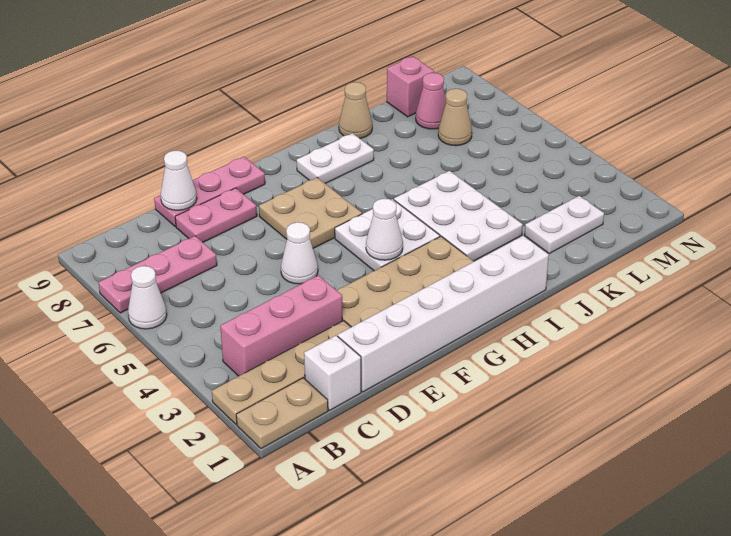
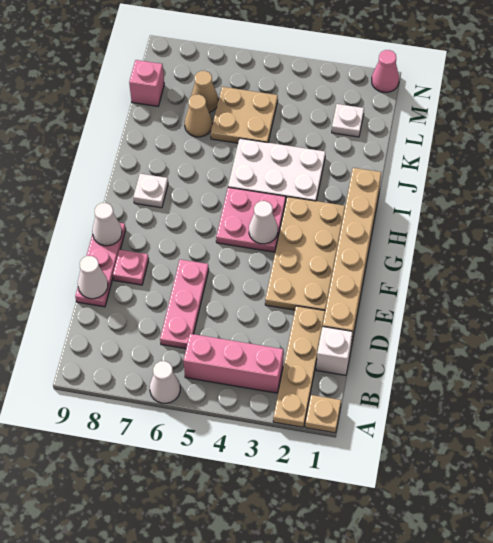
tan 1x2 plate [236,378,328,449] -> tan 1x1 plate [305,395,341,433]
pink 1x3 plate [99,236,217,313] -> pink 1x3 plate moved to [160,259,209,349]
pink 1x3 brick [220,275,342,376] -> pink 1x3 brick turned to [184,334,283,393]
white 1x6 brick [338,236,549,392] -> tan 1x6 brick [323,168,381,340]
pink 1x2 plate [175,188,257,242] -> pink 1x1 plate [113,250,149,285]
white 1x1 cone [281,222,318,284] -> white 1x1 cone moved to [92,203,122,246]
tan 2x2 plate [259,178,362,248] -> tan 2x2 plate moved to [211,87,278,143]
white 2x2 plate [335,199,440,271] -> pink 2x2 plate [216,187,286,252]
white 1x2 plate [297,133,374,184] -> white 1x1 plate [133,174,168,208]
tan 1x1 cone [339,82,372,138] -> tan 1x1 cone moved to [185,94,213,137]
white 1x2 plate [524,196,604,254] -> white 1x1 plate [332,104,364,137]
pink 1x1 cone [416,73,446,129] -> pink 1x1 cone moved to [372,50,399,92]

